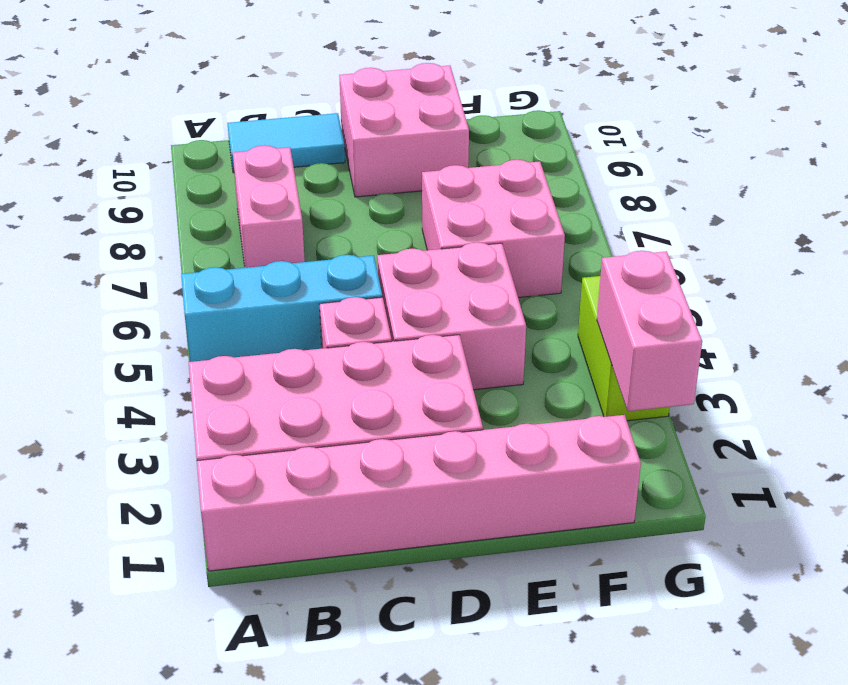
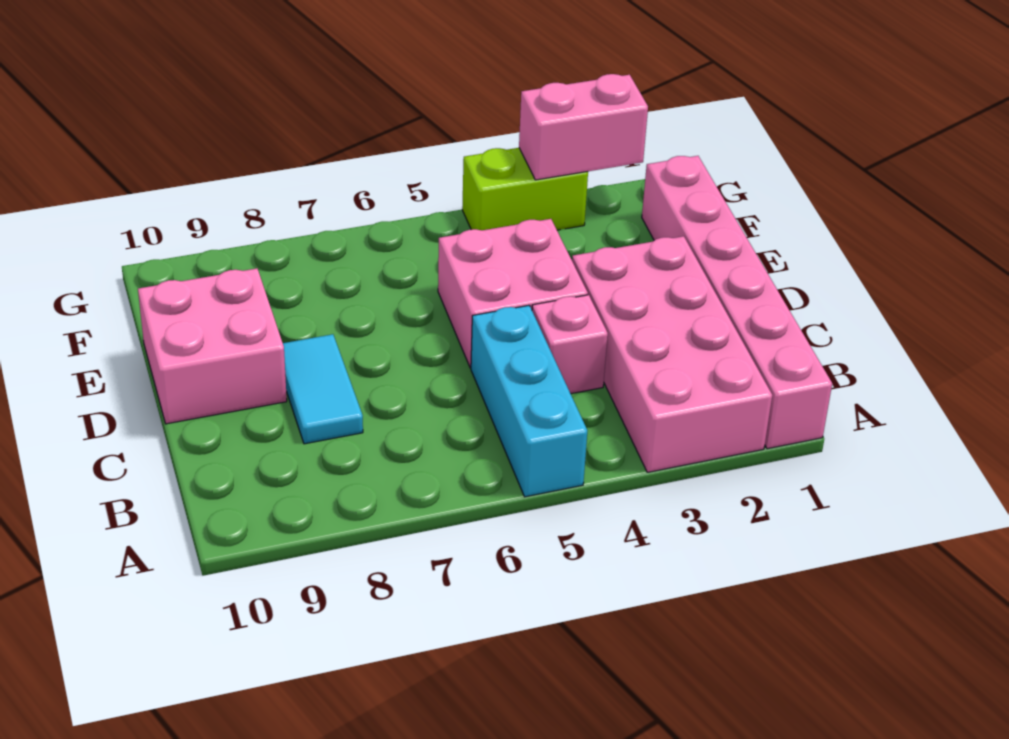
pink 1x2 brick [233,145,305,268] -> none
cyan 1x2 tile [228,113,345,173] -> cyan 1x2 tile moved to [283,334,363,444]
pink 2x2 brick [422,160,565,298] -> none

